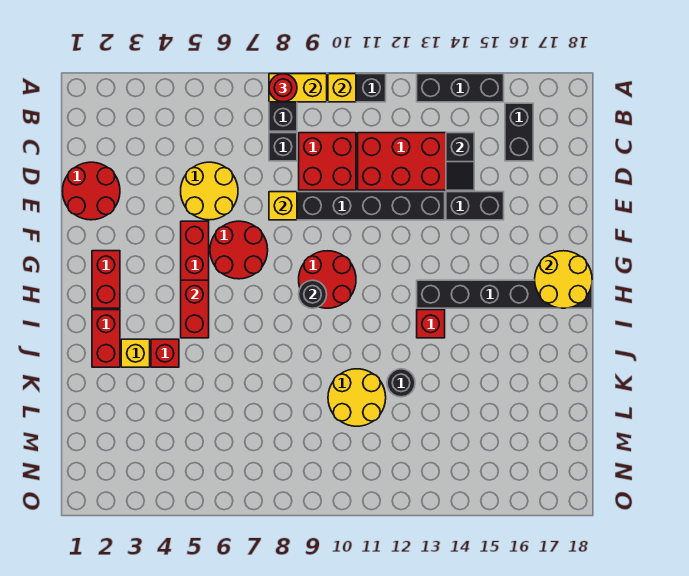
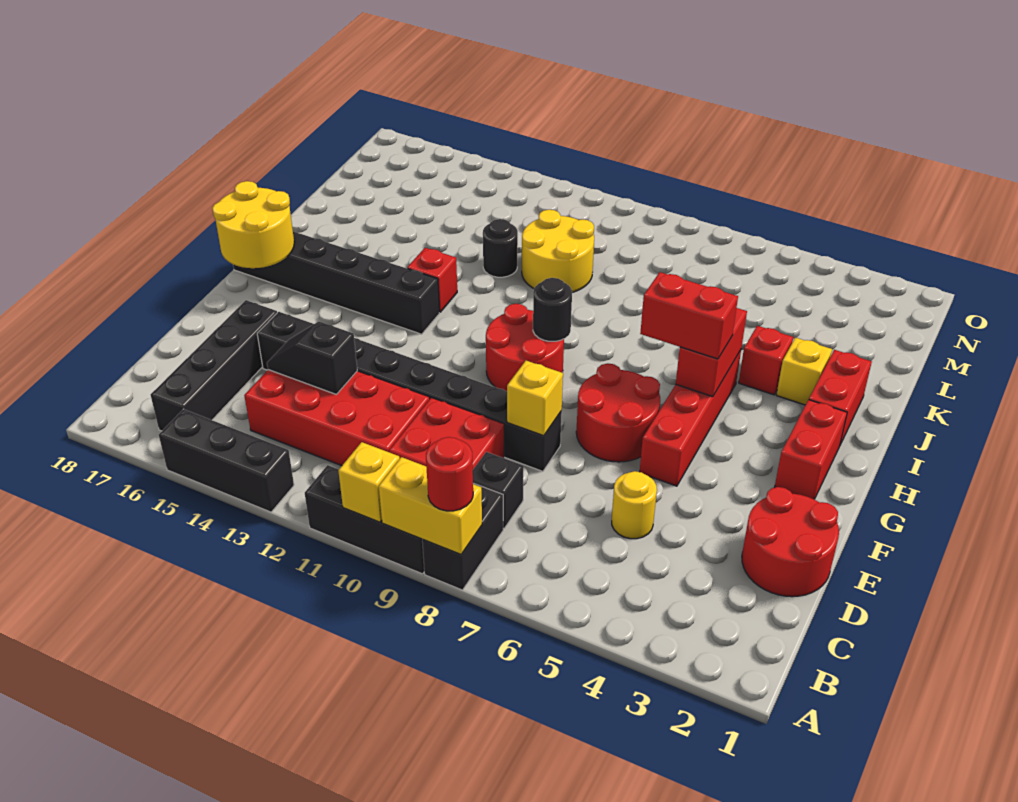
black 1x2 brick [505,103,533,161] -> black 1x4 brick [151,300,277,431]
black 1x2 slope [446,133,474,190] -> black 1x2 slope turned to [267,321,357,394]
yellow 2x2 round brick [181,162,238,220] -> yellow 1x1 round brick [612,471,657,539]
none -> red 1x2 brick [640,272,738,359]

